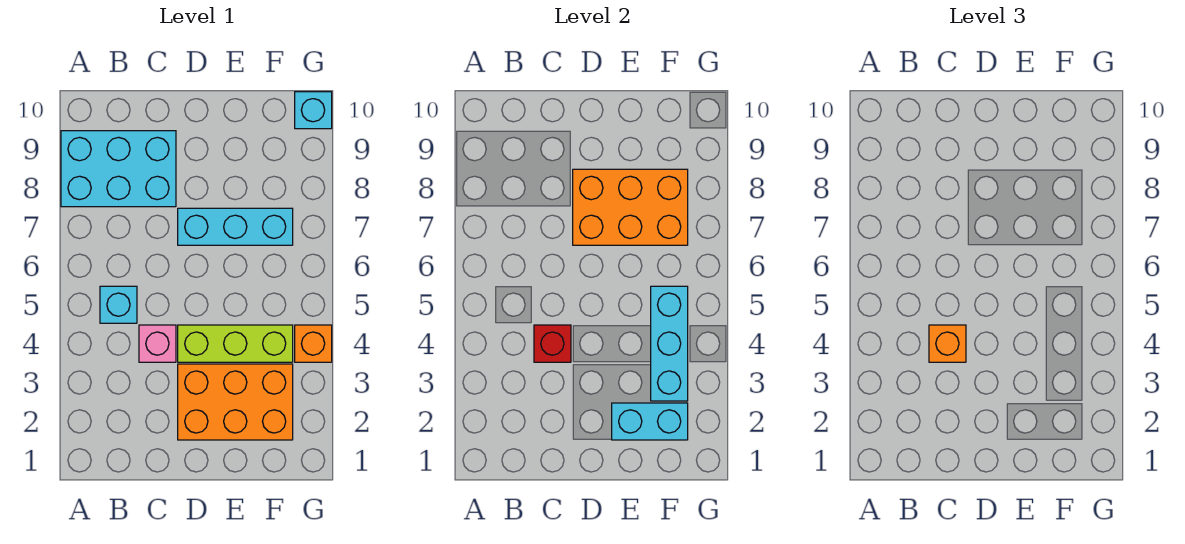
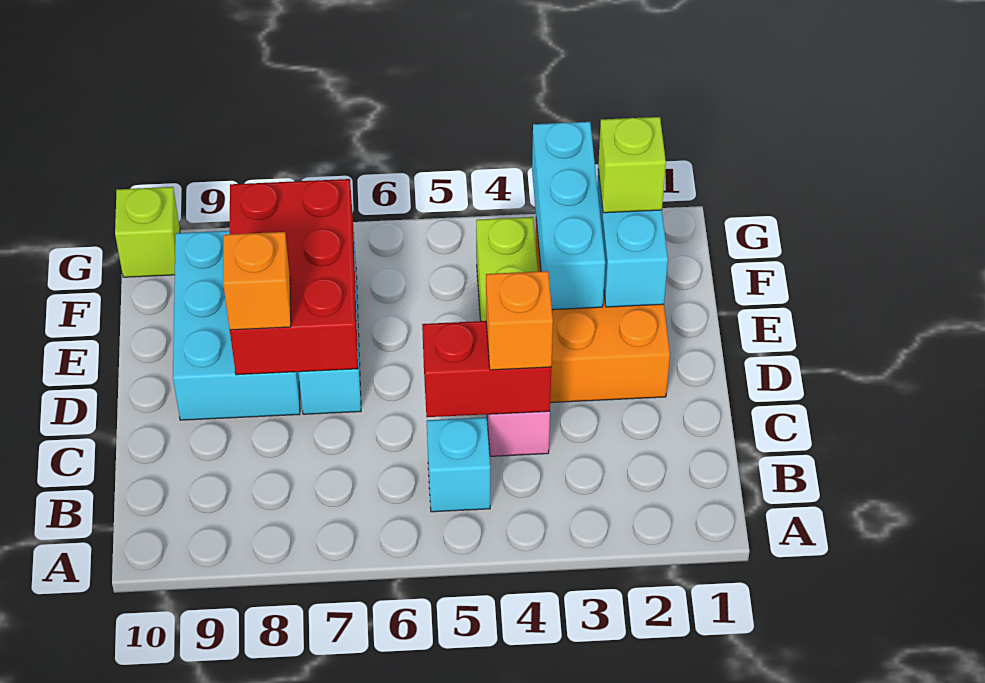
cyan 2x3 brick [61,131,176,207] -> cyan 2x3 brick moved to [173,231,300,420]
red 1x1 brick [534,325,571,362] -> red 1x2 brick [422,321,551,417]
orange 2x3 brick [573,169,688,245] -> red 2x3 brick [230,179,358,375]
none -> lime 1x1 brick [598,117,666,213]
cyan 1x3 brick [651,286,688,401] -> cyan 1x3 brick turned to [532,122,605,310]
orange 1x1 brick [295,325,332,362] -> orange 1x1 brick moved to [223,232,291,330]
cyan 1x1 brick [295,92,332,129] -> lime 1x1 brick [115,187,180,277]

